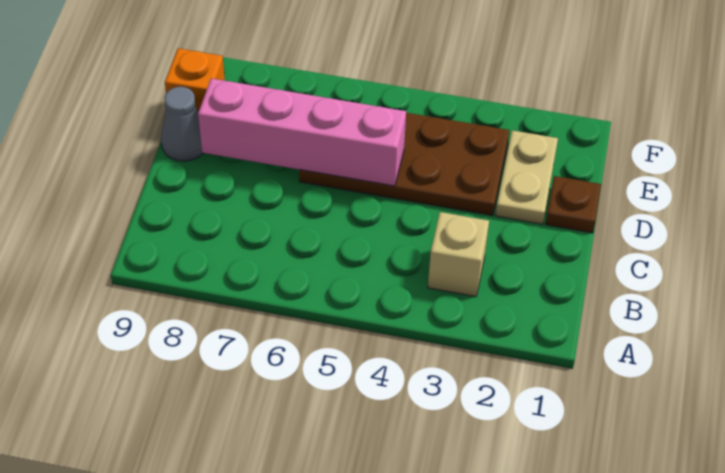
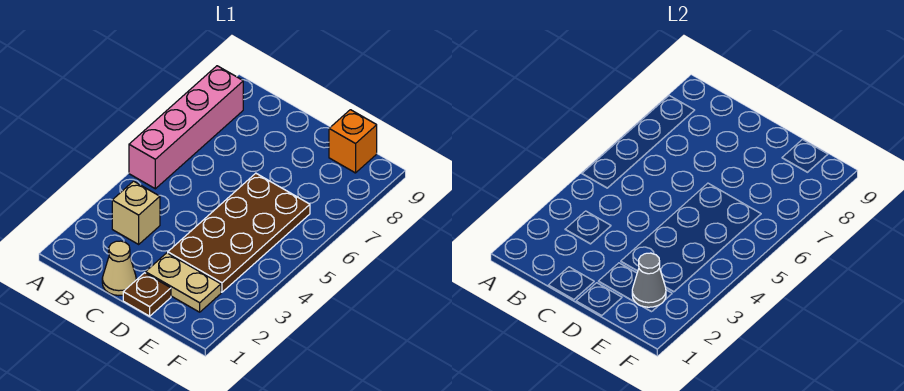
none -> tan 1x1 cone [102,241,136,296]
pink 1x4 brick [198,78,406,186] -> pink 1x4 brick moved to [129,66,243,189]
grey 1x1 cone [161,87,203,161] -> grey 1x1 cone moved to [632,253,666,307]

